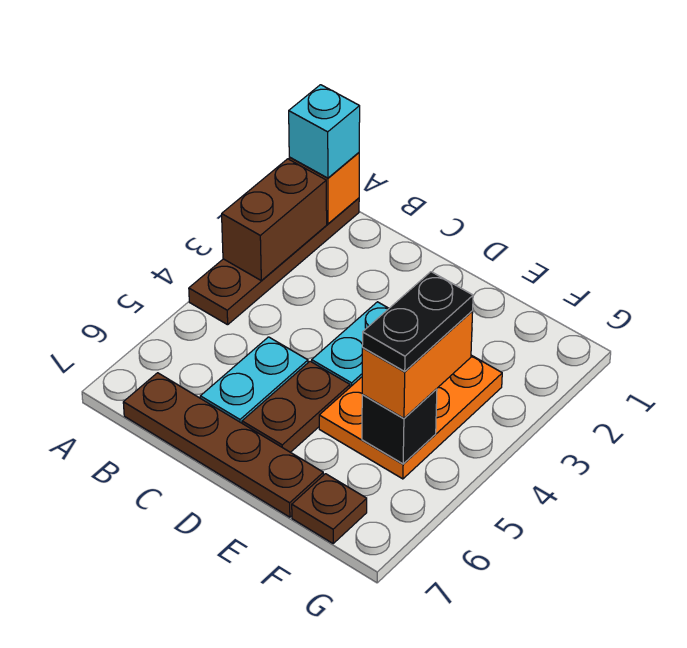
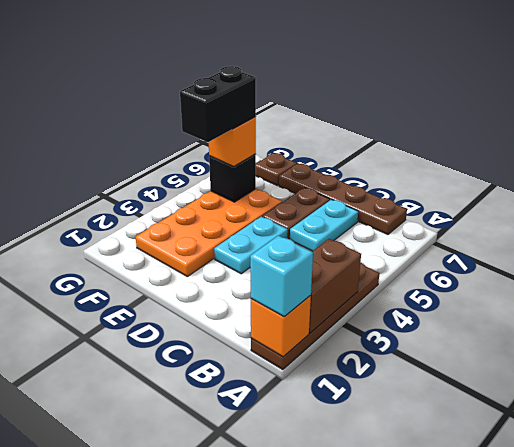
orange 2x3 plate [319,355,502,479] -> orange 2x4 plate [136,189,282,276]
orange 1x2 brick [362,311,473,418] -> orange 1x1 brick [209,117,256,166]
black 1x2 plate [362,272,473,371] -> black 1x2 brick [180,66,256,142]

